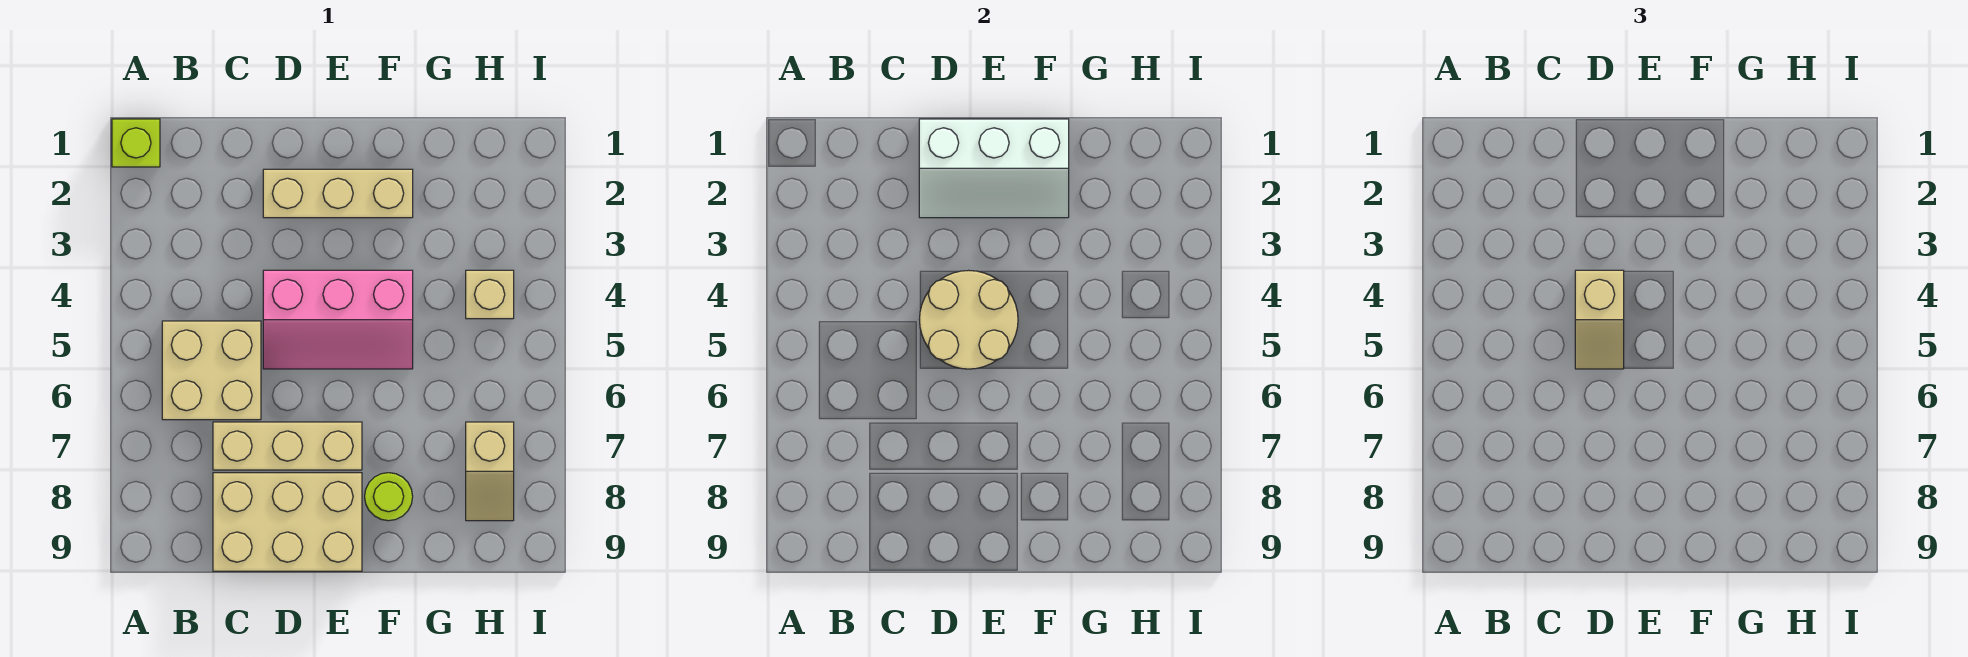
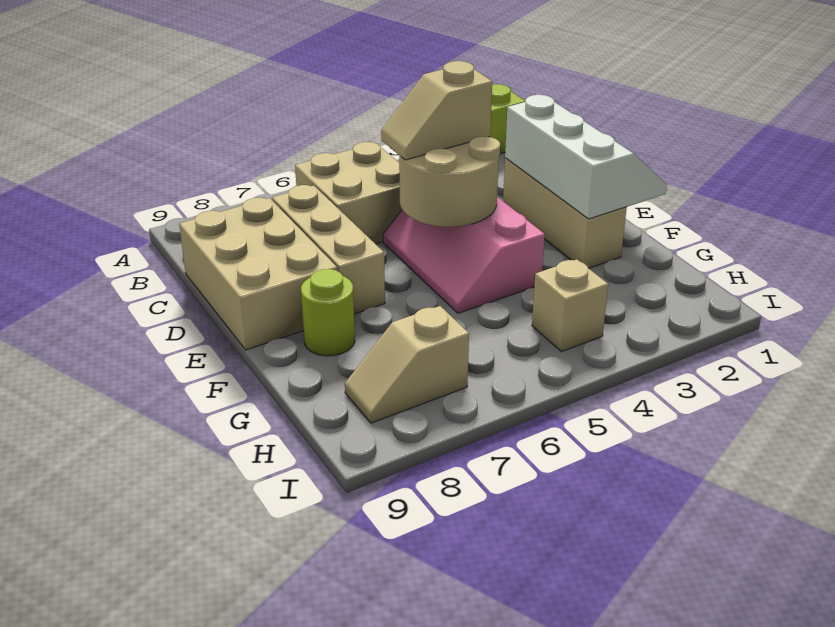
white 2x3 slope [919,119,1069,218] -> white 2x3 slope turned to [505,95,667,219]

